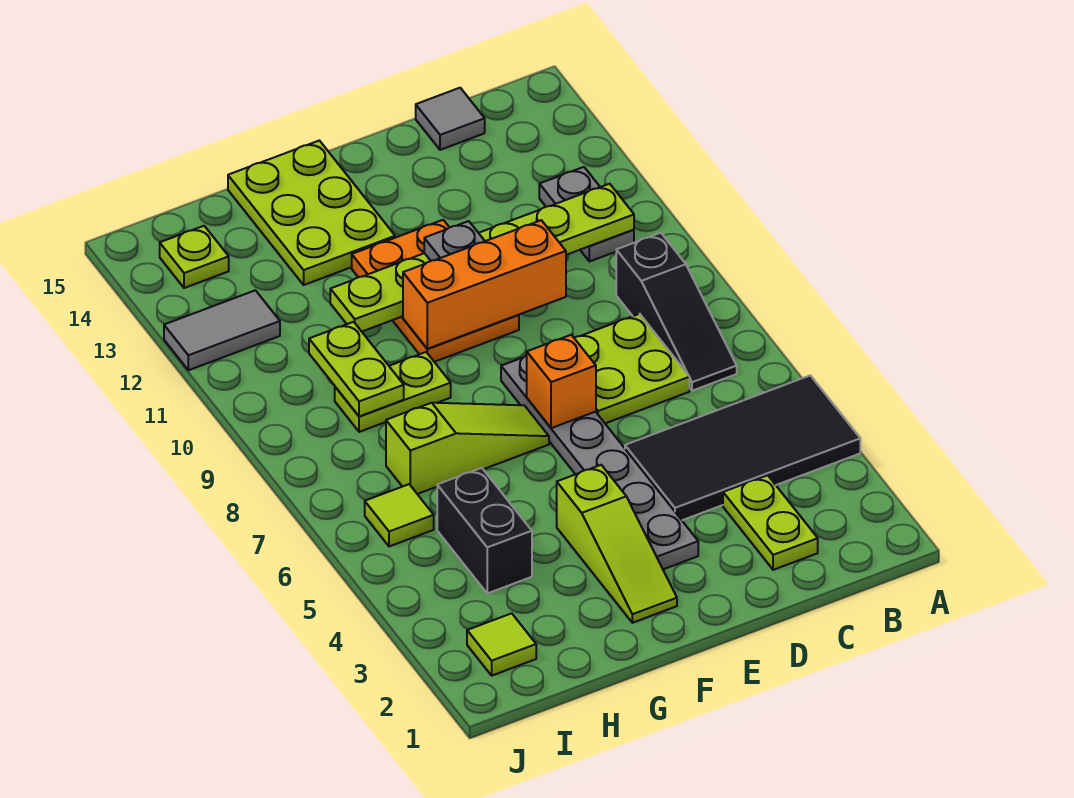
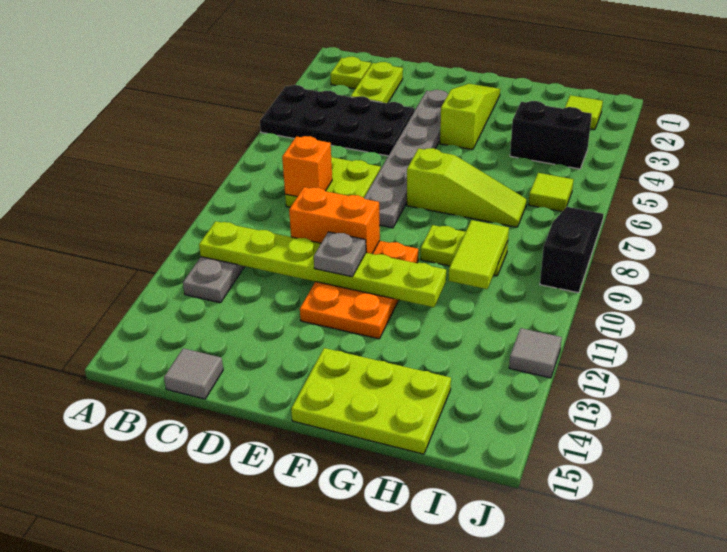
black 2x4 tile [625,375,860,520] -> black 2x4 plate [260,85,415,156]
black 1x3 slope [616,233,737,391] -> black 1x3 slope moved to [540,207,604,293]
orange 1x3 brick [403,220,566,349] -> orange 1x2 brick [289,187,380,254]
orange 1x1 brick [527,335,596,428] -> orange 1x1 brick moved to [282,136,332,197]
lime 1x3 slope [386,403,549,494] -> lime 1x3 slope turned to [407,148,527,227]
lime 2x3 plate [228,141,395,285] -> lime 2x3 plate turned to [291,348,451,454]
black 1x2 brick [437,468,532,593] -> black 1x2 brick turned to [510,101,592,169]
lime 1x2 plate [309,322,404,416] -> lime 1x2 tile [449,220,509,289]
grey 1x2 tile [164,290,280,370] -> grey 1x1 tile [509,328,562,378]
lime 1x1 plate [160,226,229,288] -> lime 1x1 plate moved to [330,57,371,89]

